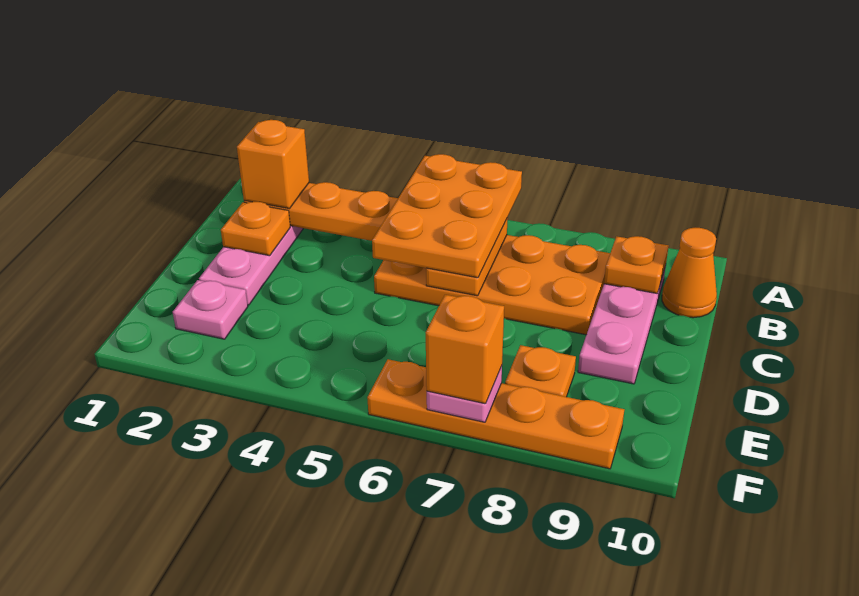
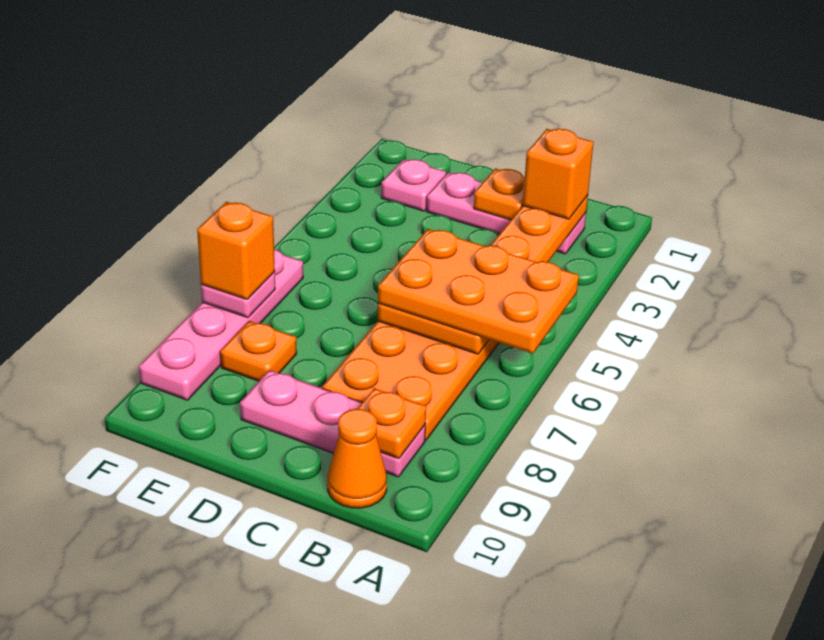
orange 1x4 plate [367,359,624,469] -> pink 1x4 plate [139,249,303,400]

